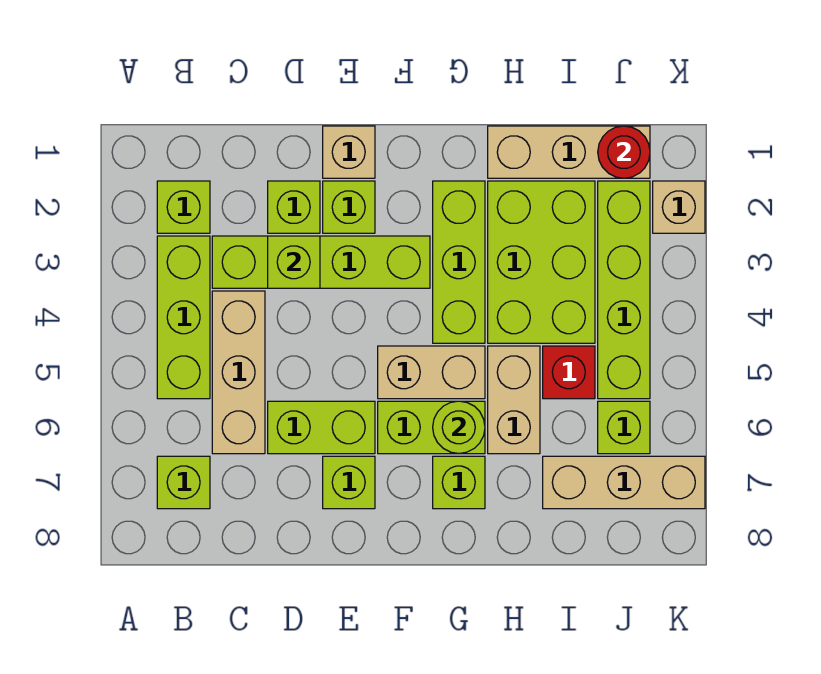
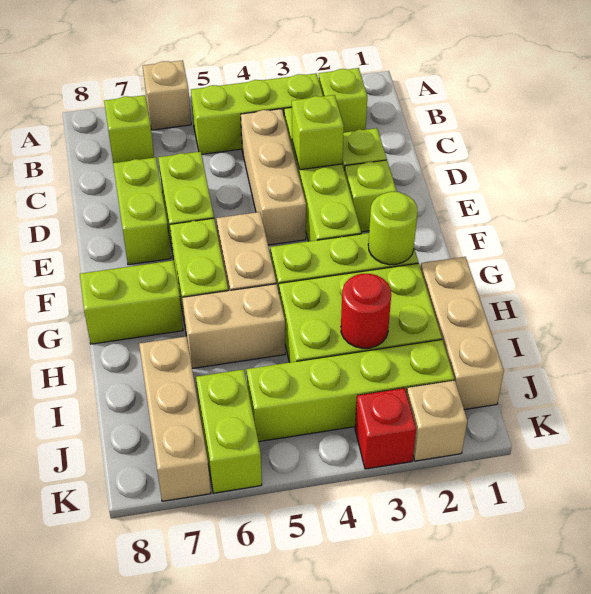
tan 1x3 brick [212,291,265,454] -> tan 1x3 brick turned to [241,109,306,245]
tan 1x1 brick [323,126,375,178] -> tan 1x1 brick moved to [143,60,191,130]
lime 1x1 brick [323,456,375,509] -> lime 1x2 brick [113,157,171,265]
lime 1x1 round brick [433,401,485,454] -> lime 1x1 round brick moved to [368,192,418,265]
lime 1x1 brick [433,456,485,509] -> lime 1x2 brick [80,260,183,344]
red 1x1 brick [543,346,595,399] -> red 1x1 brick moved to [355,388,416,469]
red 1x1 round brick [598,126,650,178] -> red 1x1 round brick moved to [341,274,391,348]
lime 1x1 brick [598,401,650,454] -> lime 1x2 brick [196,369,262,493]

